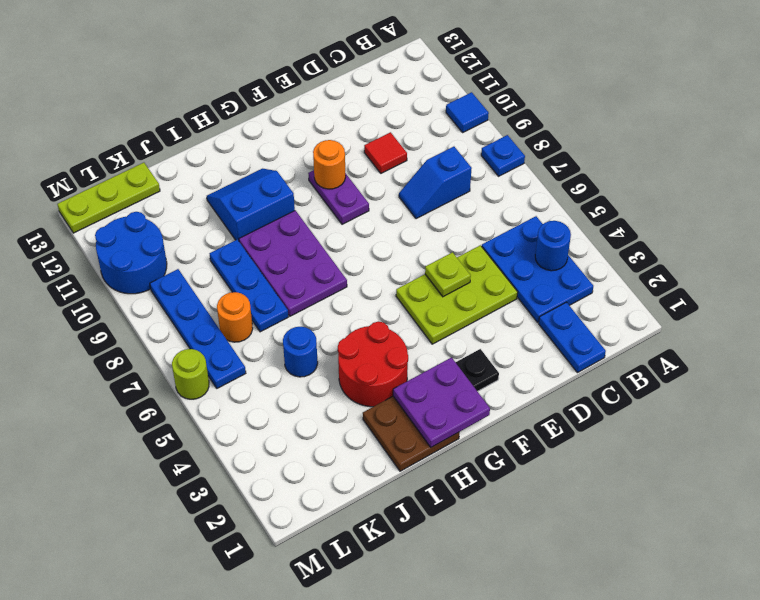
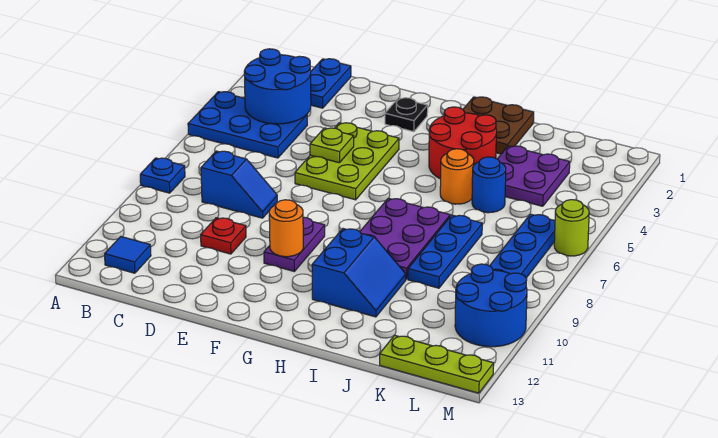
blue 1x1 tile [446,92,489,132] -> blue 1x1 tile moved to [105,237,151,273]
blue 2x3 plate [482,216,593,322] -> blue 2x3 plate turned to [188,92,307,158]
blue 1x1 round brick [535,221,571,271] -> blue 2x2 round brick [244,49,311,124]
lime 2x3 plate [396,245,518,344] -> lime 2x3 plate turned to [295,123,399,200]
red 1x1 tile [364,132,407,173] -> red 1x1 plate [201,218,246,254]
purple 2x2 plate [393,358,490,447] -> purple 2x2 plate moved to [498,146,570,206]
blue 2x2 slope [207,169,295,241] -> blue 2x2 slope turned to [312,229,406,317]
orange 1x1 round brick [217,292,253,342] -> orange 1x1 round brick moved to [440,149,474,204]

